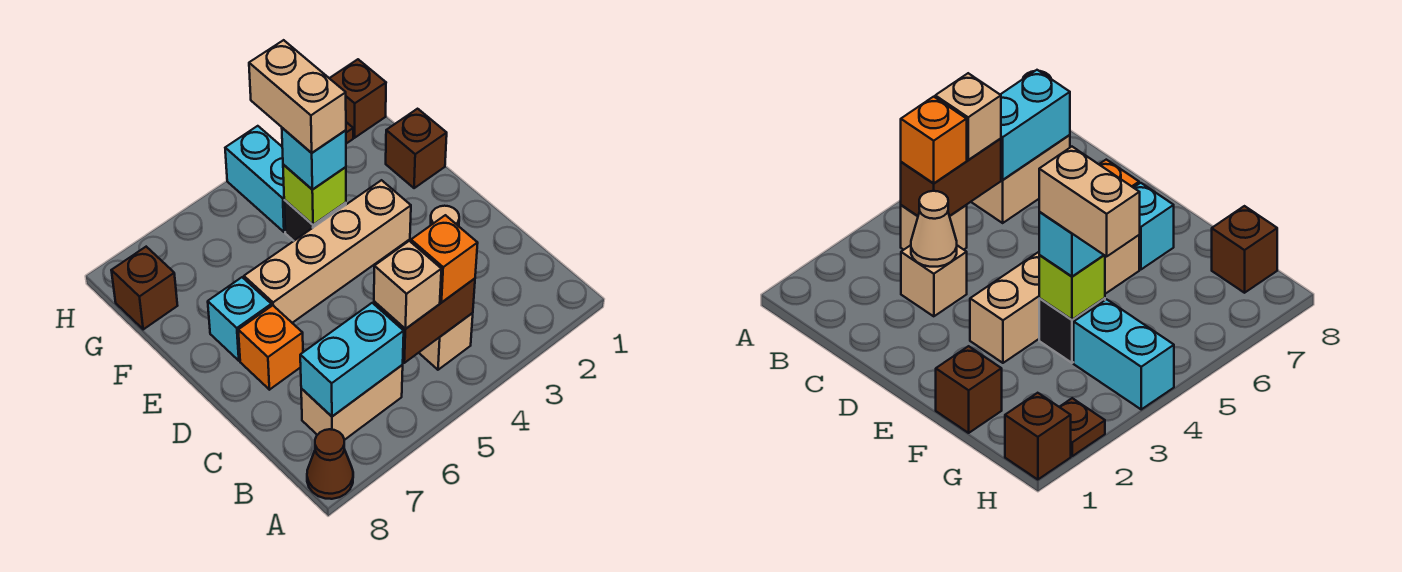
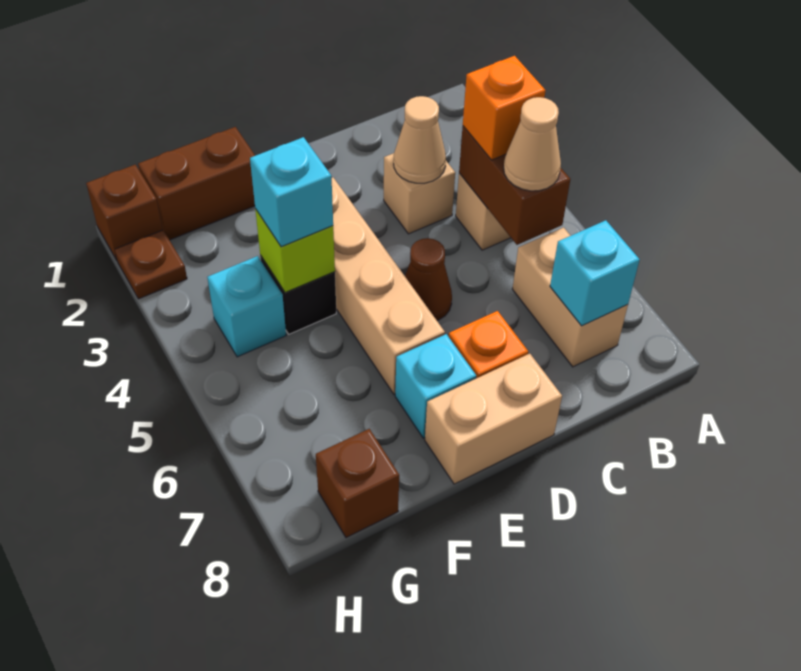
brown 1x1 cone [307,429,353,499] -> brown 1x1 cone moved to [405,238,452,320]
tan 1x1 brick [374,241,441,329] -> tan 1x1 cone [504,97,561,191]
cyan 1x2 brick [300,303,404,416] -> cyan 1x1 brick [550,220,640,326]
brown 1x1 brick [386,109,447,188] -> brown 1x2 brick [138,127,255,240]
tan 1x2 brick [249,40,346,153] -> tan 1x2 brick moved to [425,354,562,484]
cyan 1x2 brick [225,126,285,232] -> cyan 1x1 brick [207,256,286,357]

